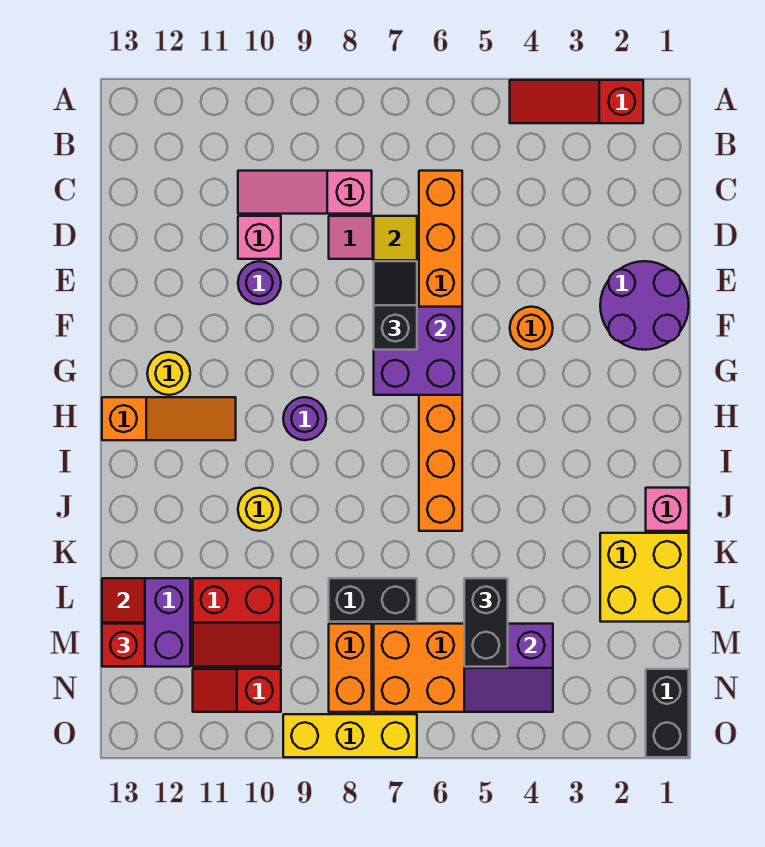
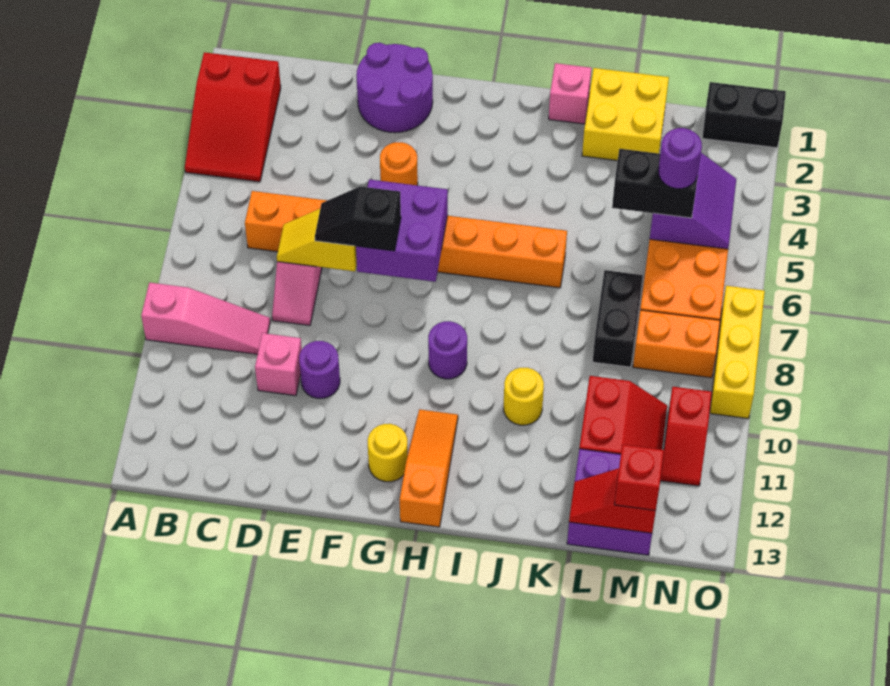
red 1x3 slope [510,80,643,123] -> red 2x3 slope [185,52,281,182]
pink 1x3 slope [238,171,372,214] -> pink 1x3 slope turned to [141,282,270,354]
none -> purple 1x1 round brick [658,128,702,189]

